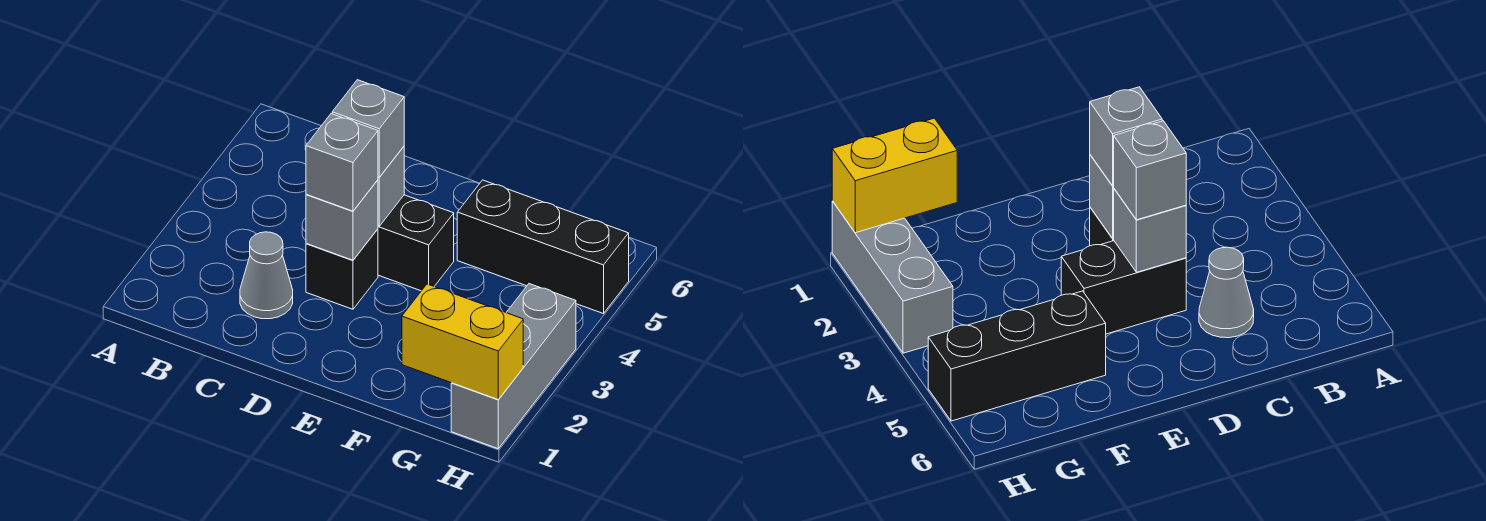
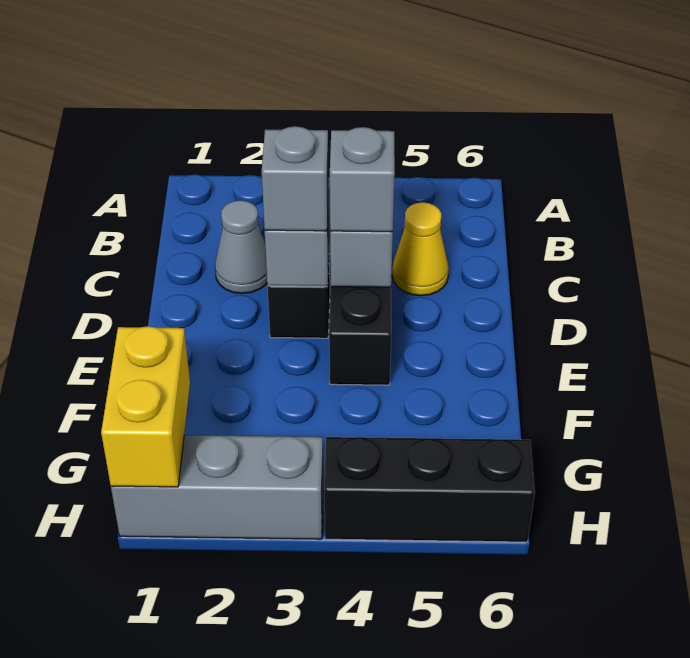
grey 1x1 cone [1199,247,1254,338] -> yellow 1x1 cone [392,202,449,296]
black 1x3 brick [457,180,629,314] -> black 1x3 brick turned to [324,437,535,542]

